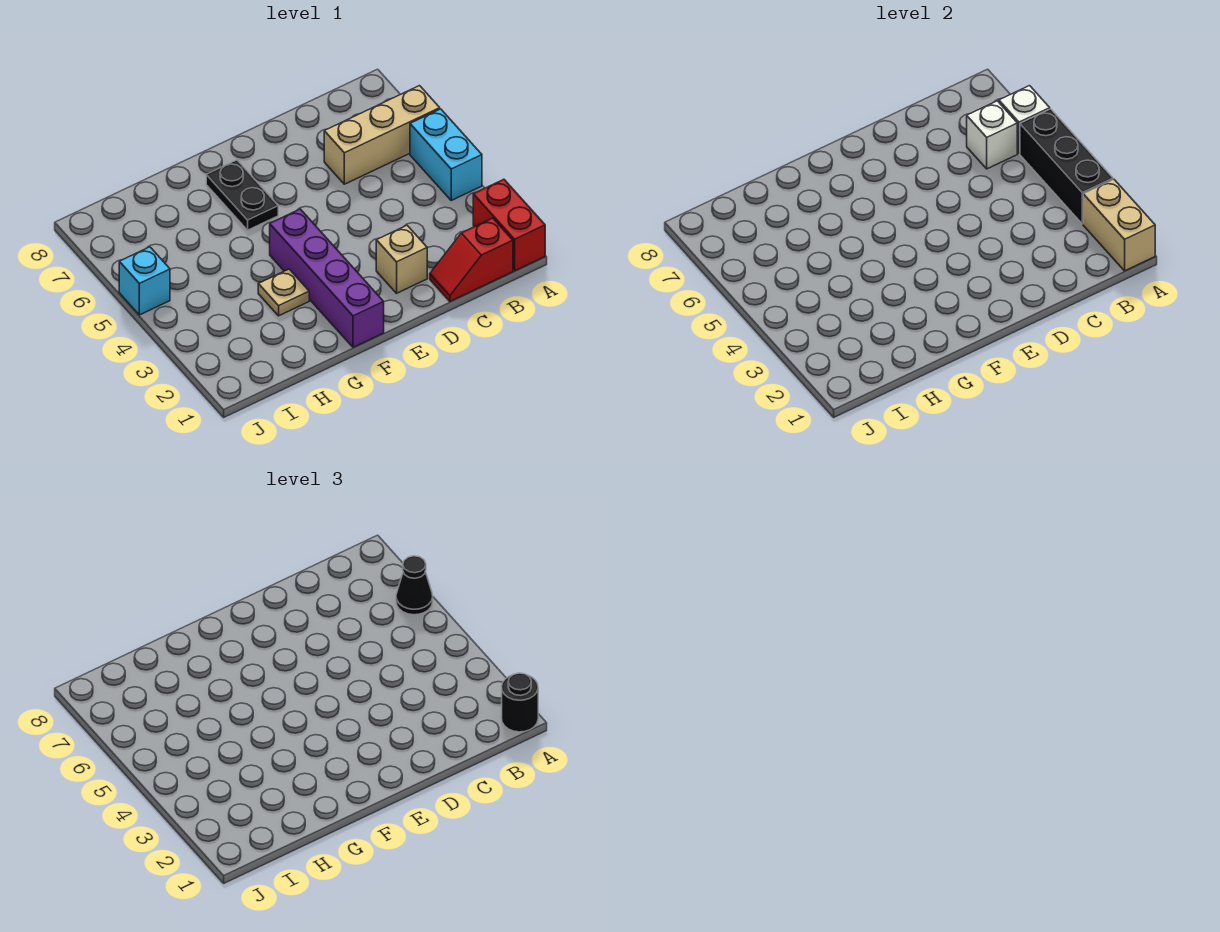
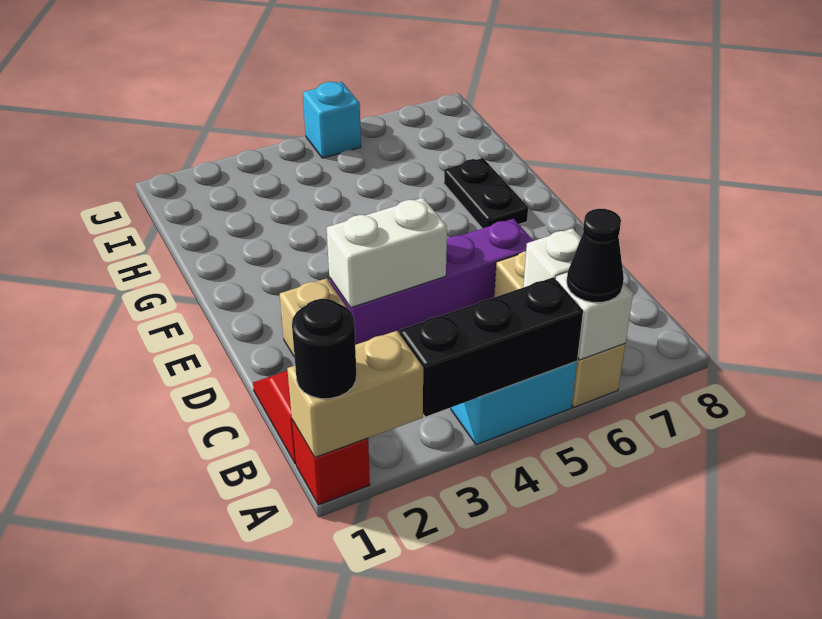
red 1x2 brick [473,179,545,271] -> red 1x1 brick [292,420,370,505]
none -> white 1x2 brick [327,198,447,308]
purple 1x4 brick [270,209,384,347] -> purple 1x4 brick moved to [329,219,533,345]
black 1x2 plate [206,160,278,230] -> black 1x2 plate turned to [444,158,528,228]
tan 1x1 plate [258,269,309,316] -> none

